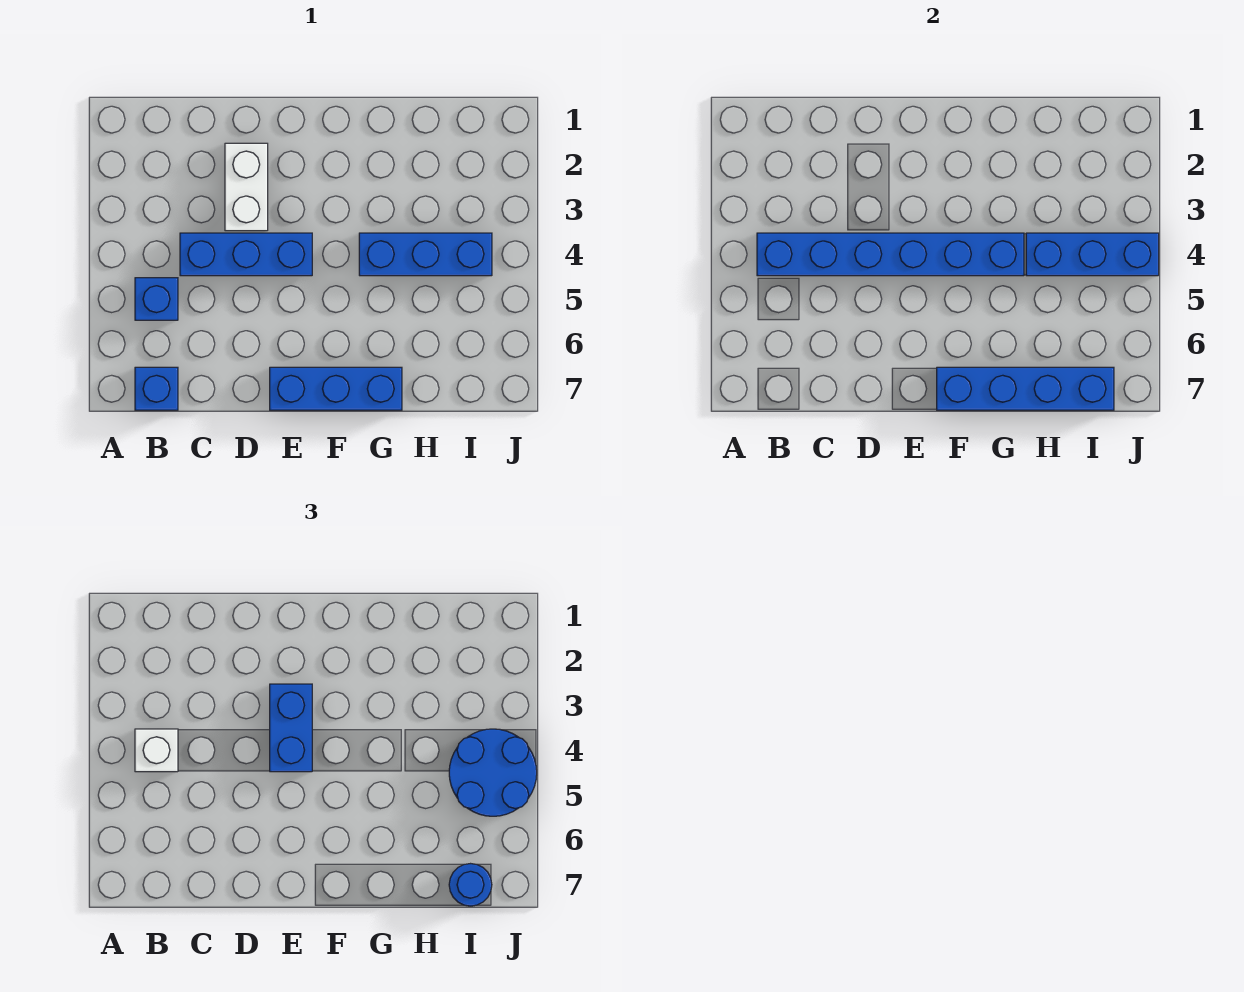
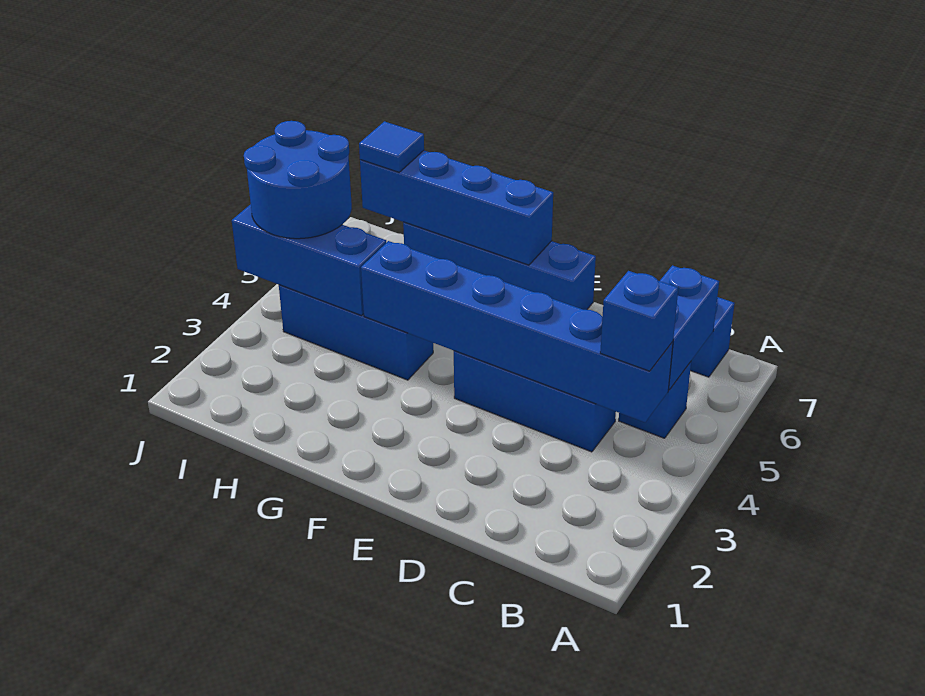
white 1x1 brick [135,729,178,772] -> blue 1x1 brick [600,271,678,371]
white 1x2 brick [225,143,268,231] -> none
blue 1x2 brick [270,684,312,772] -> blue 1x2 brick moved to [660,265,719,390]
blue 1x3 brick [270,367,402,410] -> blue 1x4 brick [403,222,596,310]
blue 1x1 round brick [449,864,492,906] -> blue 1x1 tile [359,121,424,172]

